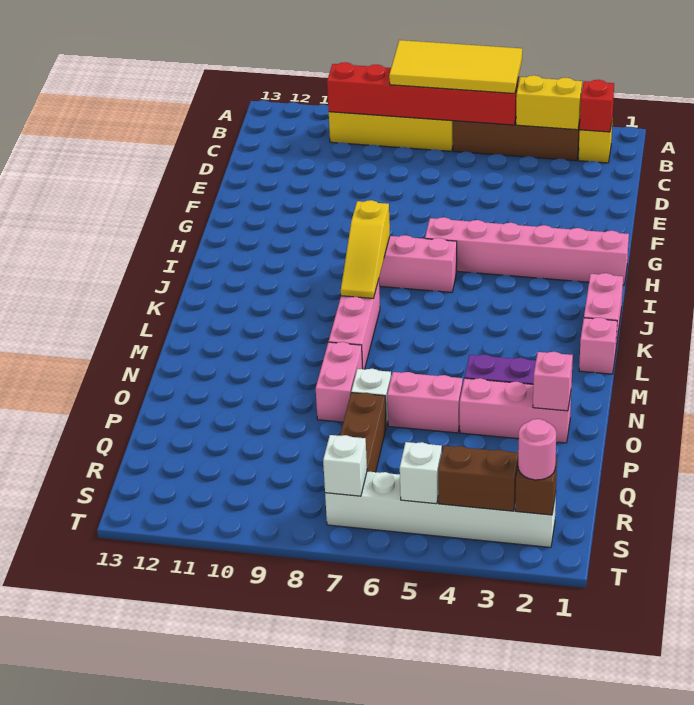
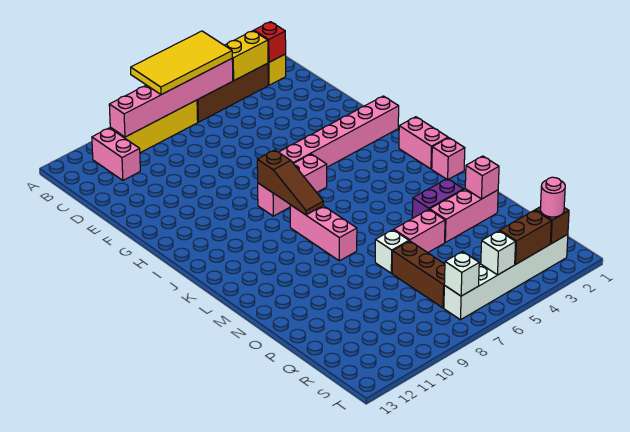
red 1x6 brick [327,62,519,125] -> pink 1x6 brick [109,59,233,137]
yellow 1x3 slope [341,200,390,299] -> brown 1x3 slope [257,150,323,215]
pink 1x2 brick [316,342,363,422] -> pink 1x2 brick moved to [92,128,140,180]

